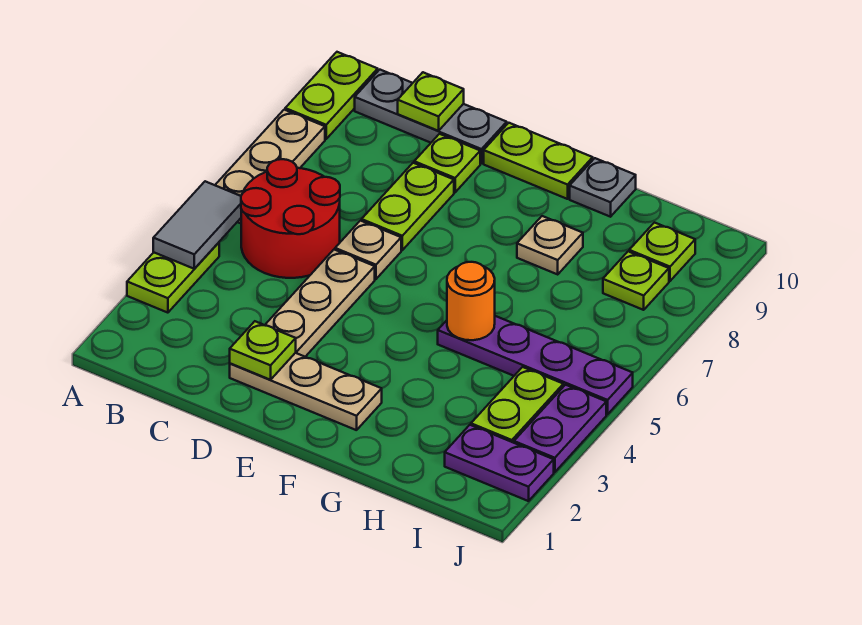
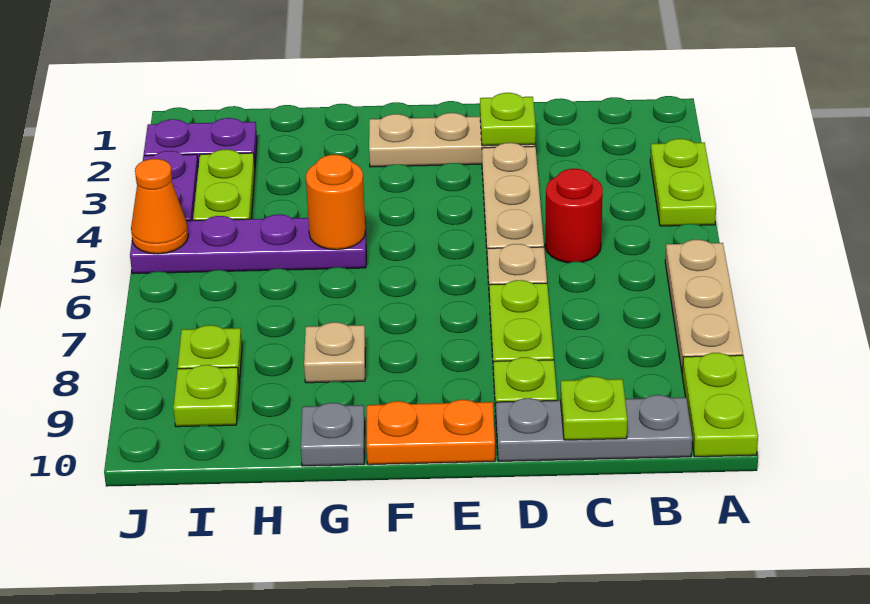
grey 1x2 tile [153,181,241,269] -> none
red 2x2 round brick [241,159,340,278] -> red 1x1 round brick [545,169,603,263]
lime 1x2 plate [484,123,593,199] -> orange 1x2 plate [366,400,495,465]
none -> orange 1x1 cone [131,159,188,254]

